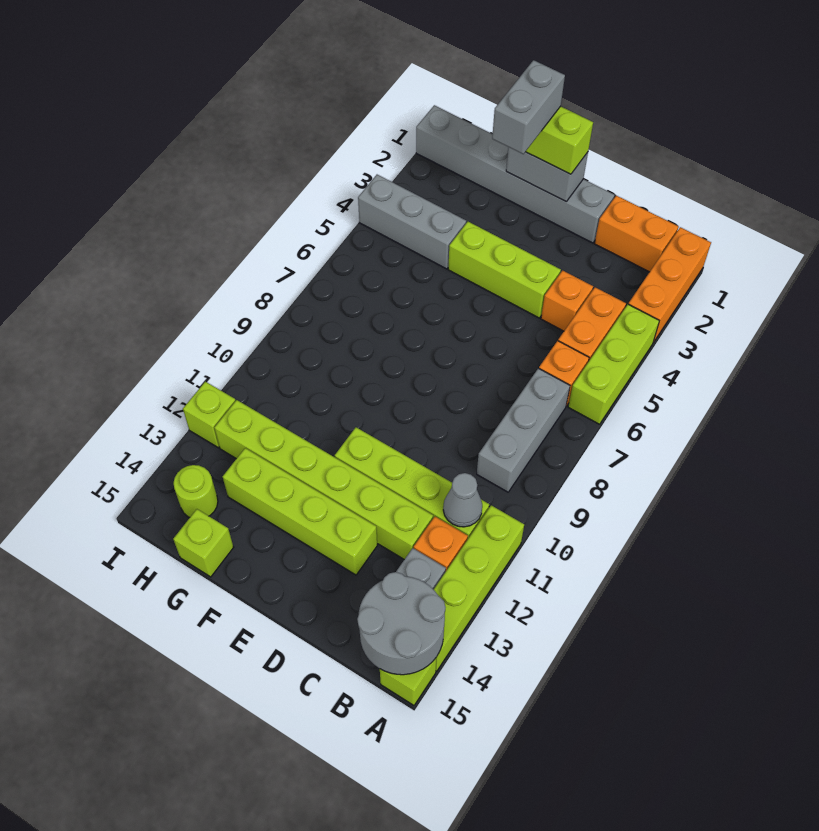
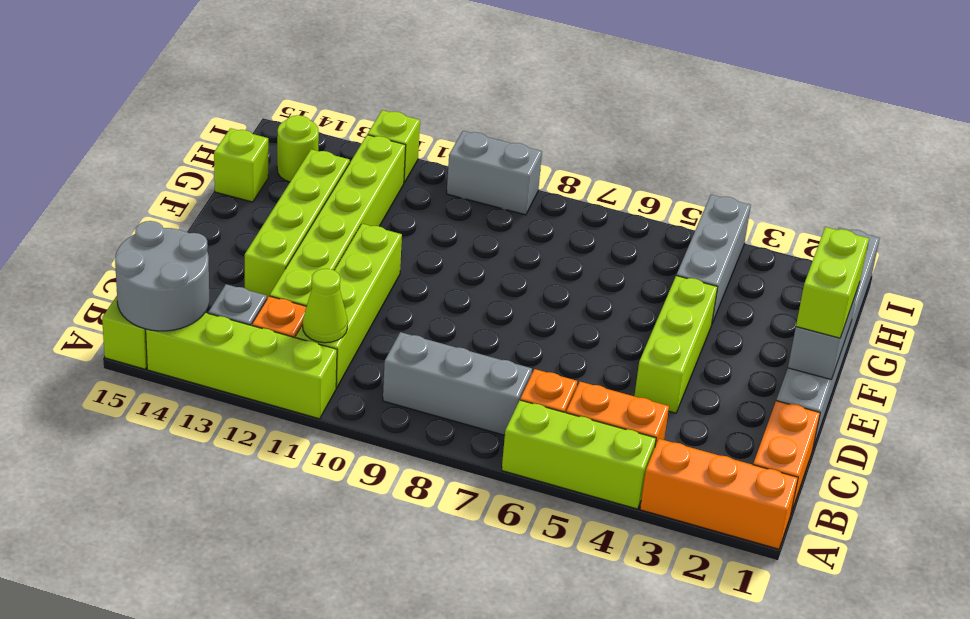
grey 1x1 cone [443,473,482,527] -> lime 1x1 cone [303,269,348,343]
orange 1x1 brick [541,270,593,331] -> none
grey 1x2 brick [492,60,565,154] -> grey 1x2 brick moved to [447,131,542,215]

